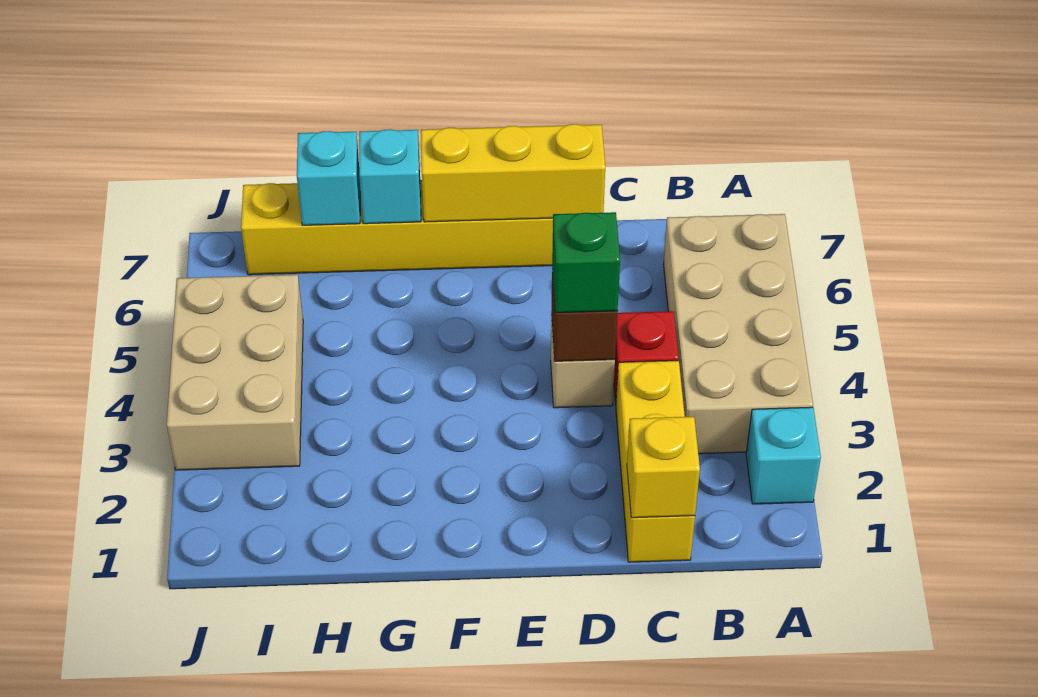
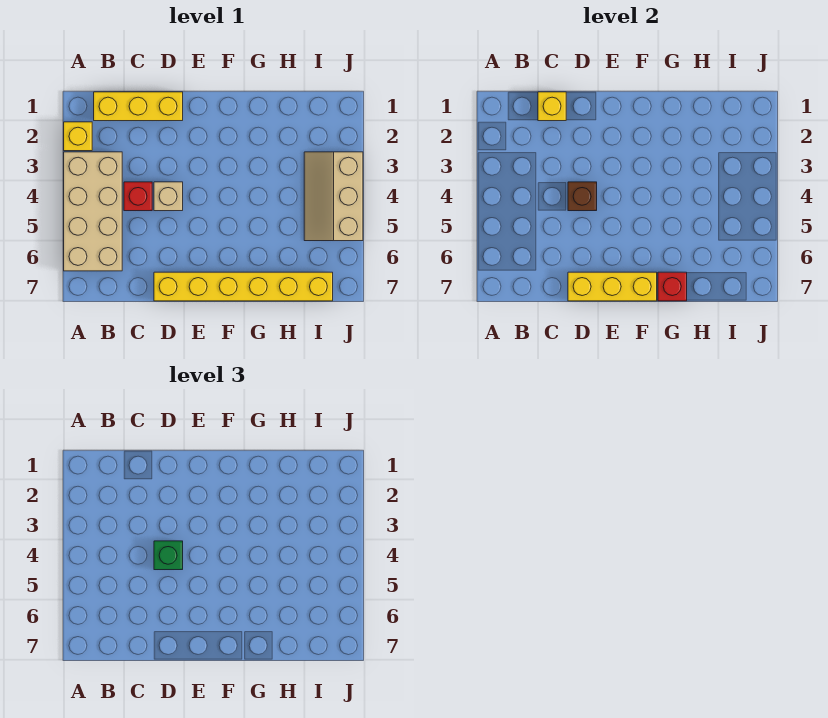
cyan 1x1 brick [746,407,821,504] -> yellow 1x1 brick [64,122,92,151]
yellow 1x3 brick [616,360,695,562] -> yellow 1x3 brick turned to [94,92,183,121]
cyan 1x1 brick [359,129,421,224] -> red 1x1 brick [658,272,687,301]
cyan 1x1 brick [297,131,360,225] -> none
tan 2x3 brick [167,275,303,470] -> tan 2x3 slope [304,152,363,241]

